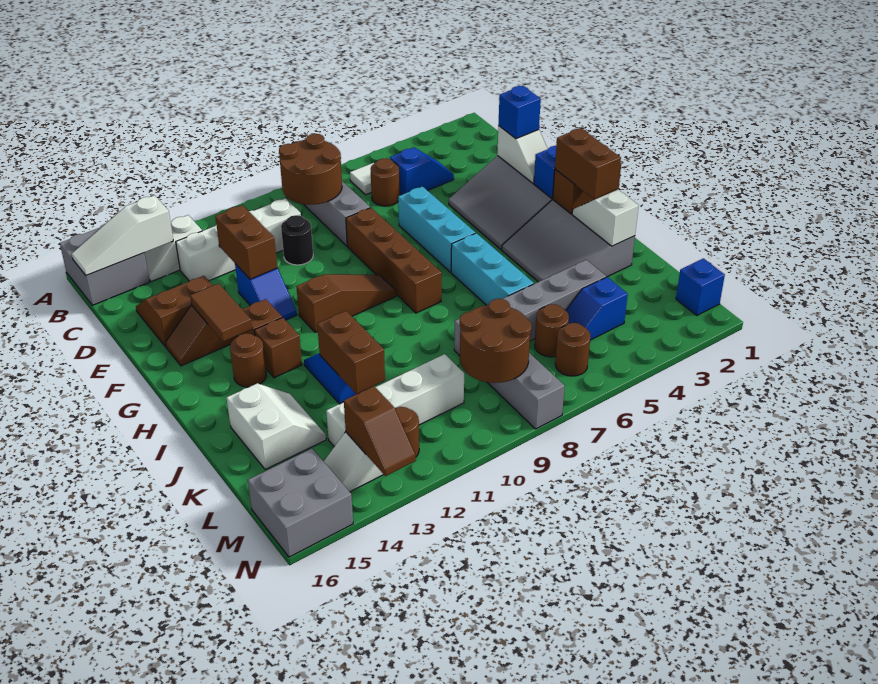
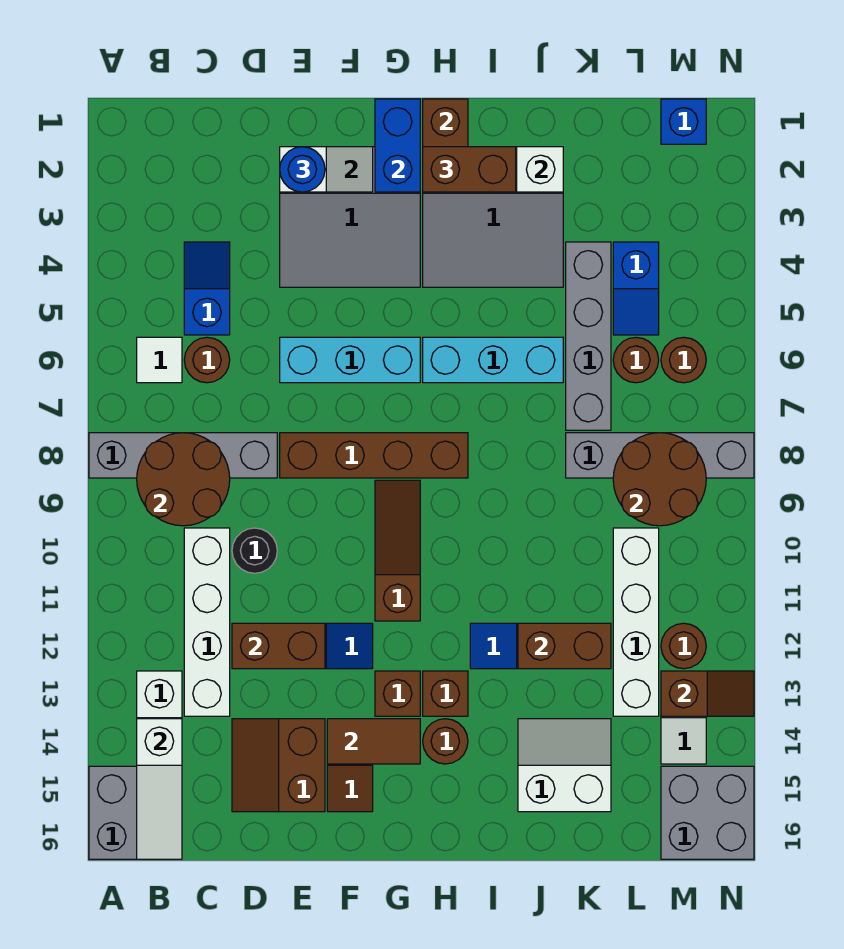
blue 1x1 brick [498,86,541,139] -> blue 1x1 round brick [280,147,325,192]

